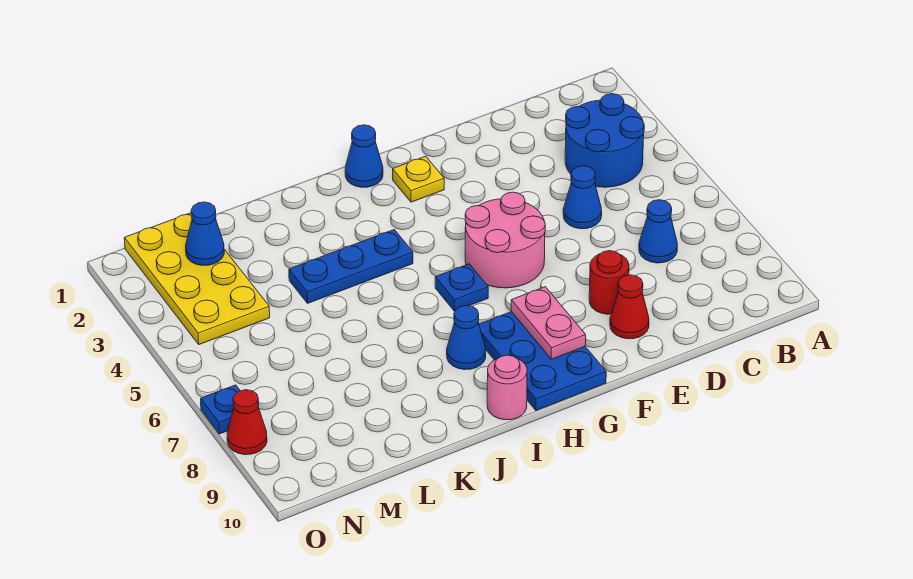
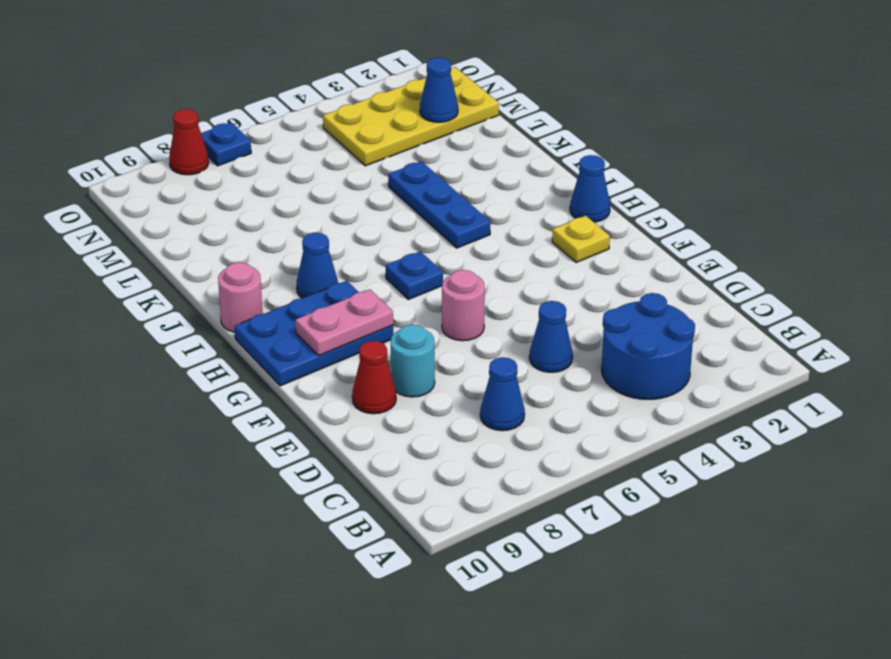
red 1x1 round brick [589,251,629,314] -> cyan 1x1 round brick [390,325,435,397]
pink 2x2 round brick [465,192,545,288] -> pink 1x1 round brick [442,270,485,341]

